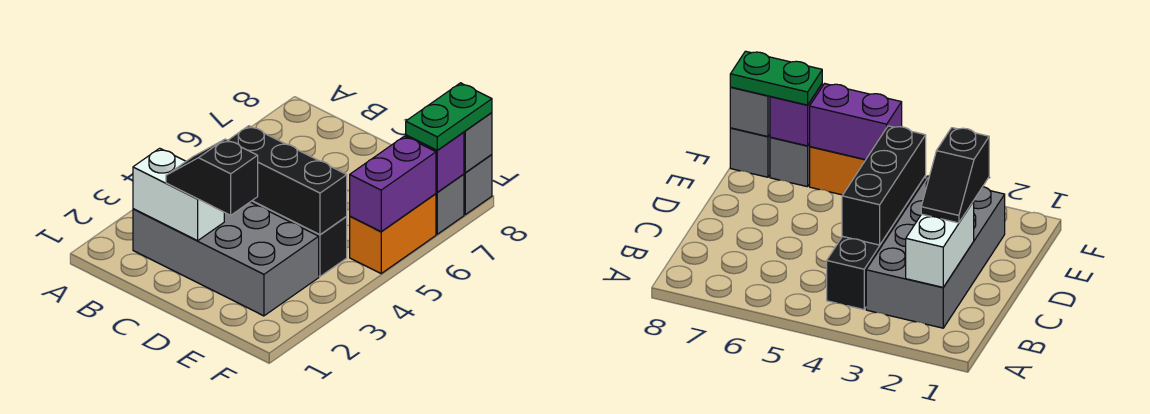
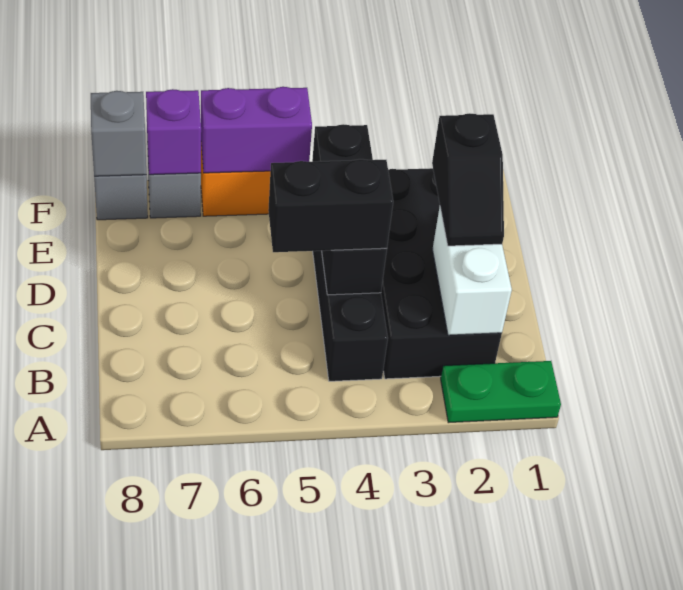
grey 2x4 brick [133,202,319,316] -> black 2x4 brick [381,168,502,379]
none -> black 1x2 brick [268,159,393,252]
green 1x2 plate [406,83,492,150] -> green 1x2 plate moved to [441,361,561,423]

